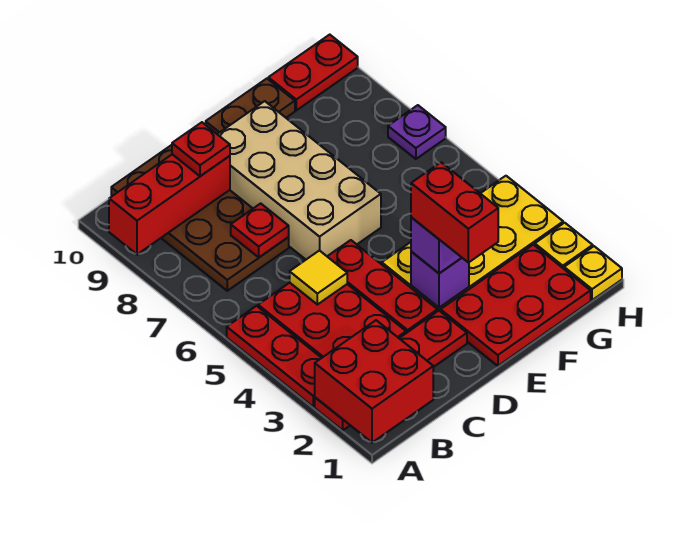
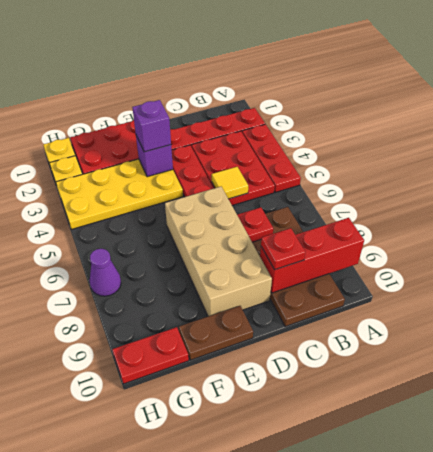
red 2x2 brick [315,320,433,442] -> none
red 1x2 brick [411,162,498,263] -> none
purple 1x1 plate [388,105,446,159] -> purple 1x1 cone [90,249,121,296]

